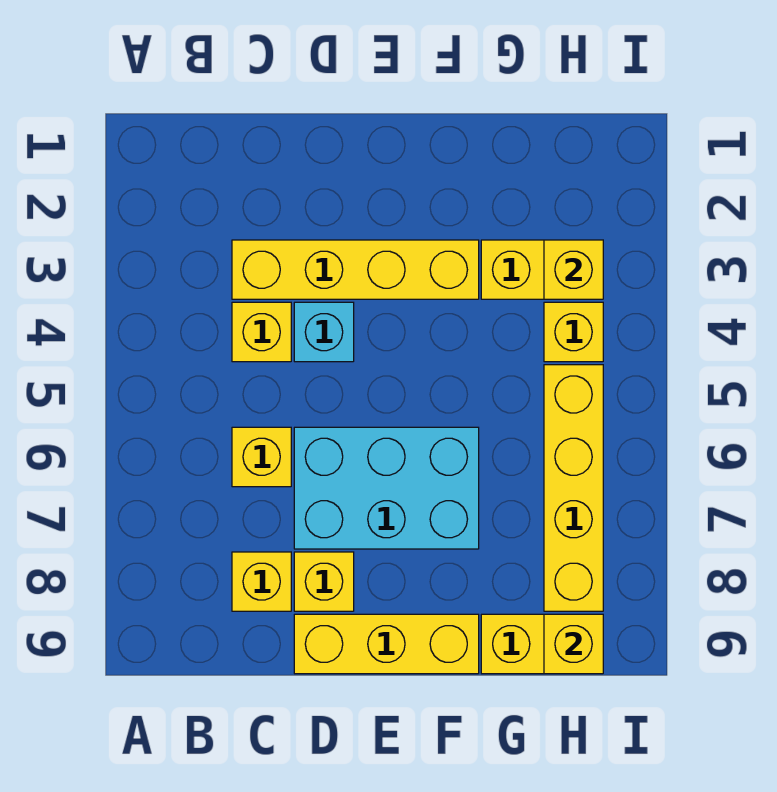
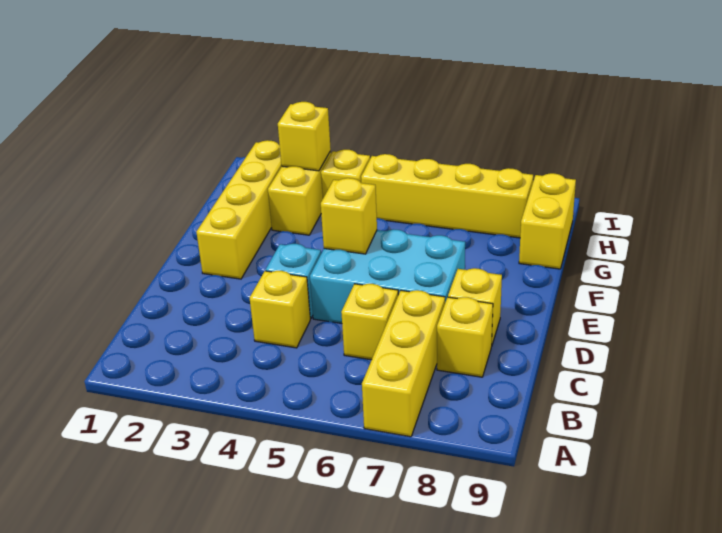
yellow 1x4 brick [232,240,479,299] -> yellow 1x4 brick moved to [196,140,282,279]
cyan 2x3 brick [294,427,479,549] -> cyan 2x3 brick turned to [310,229,465,323]
yellow 1x3 brick [294,614,479,674] -> yellow 1x3 brick moved to [362,290,445,437]
yellow 1x1 brick [544,614,603,674] -> yellow 1x1 brick moved to [321,178,377,254]

